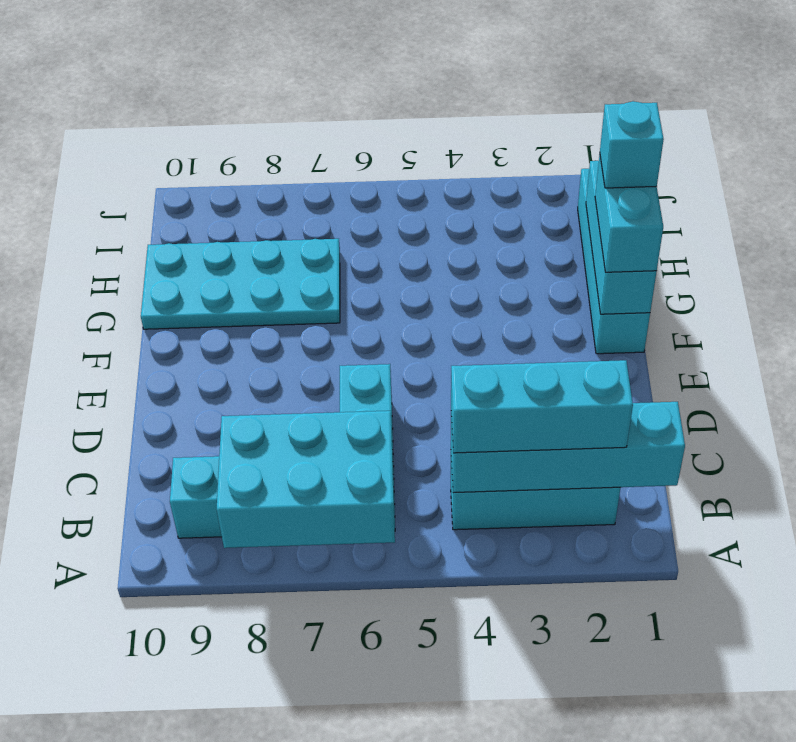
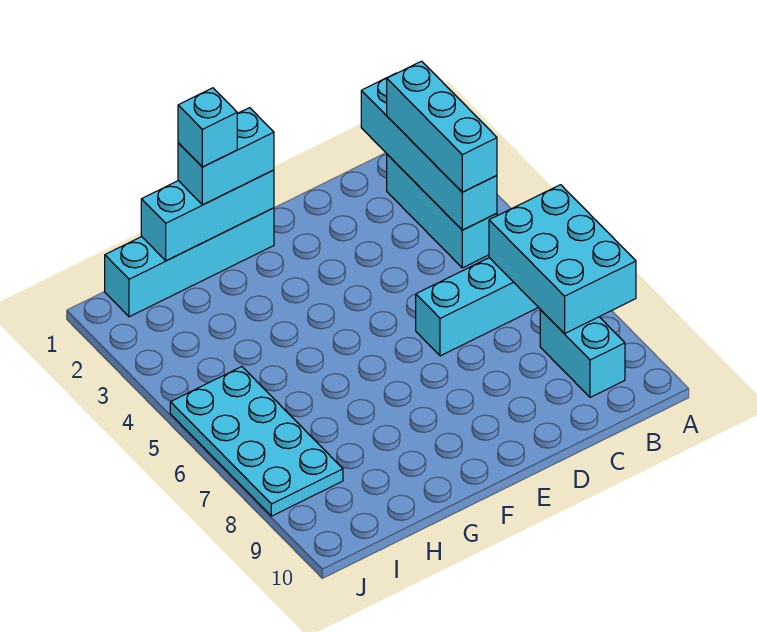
cyan 2x4 plate [141,239,340,329] -> cyan 2x4 plate moved to [170,367,343,516]

